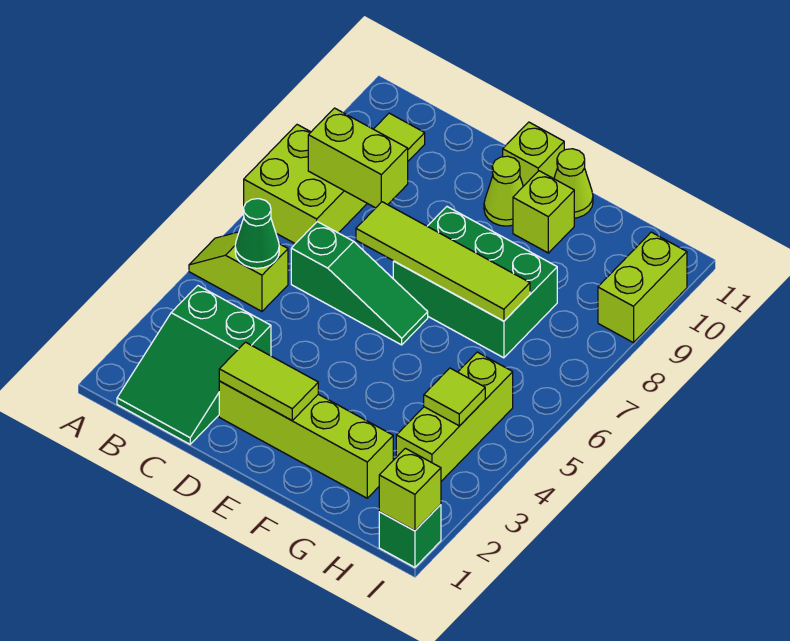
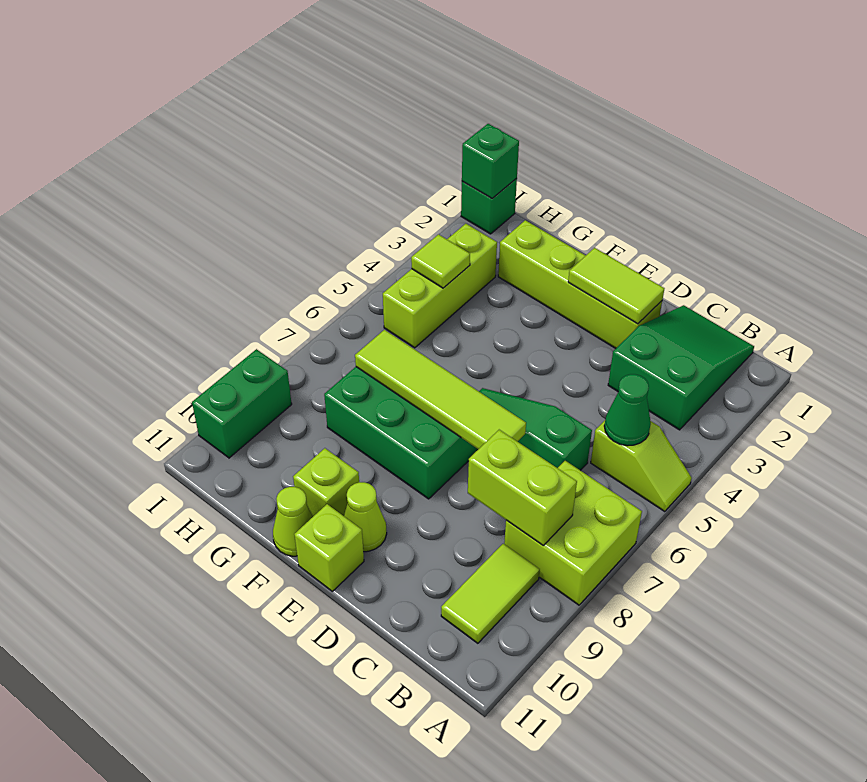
lime 1x1 brick [379,448,441,531] -> green 1x1 brick [462,124,519,198]
lime 1x2 brick [598,232,687,343] -> green 1x2 brick [192,349,292,458]

